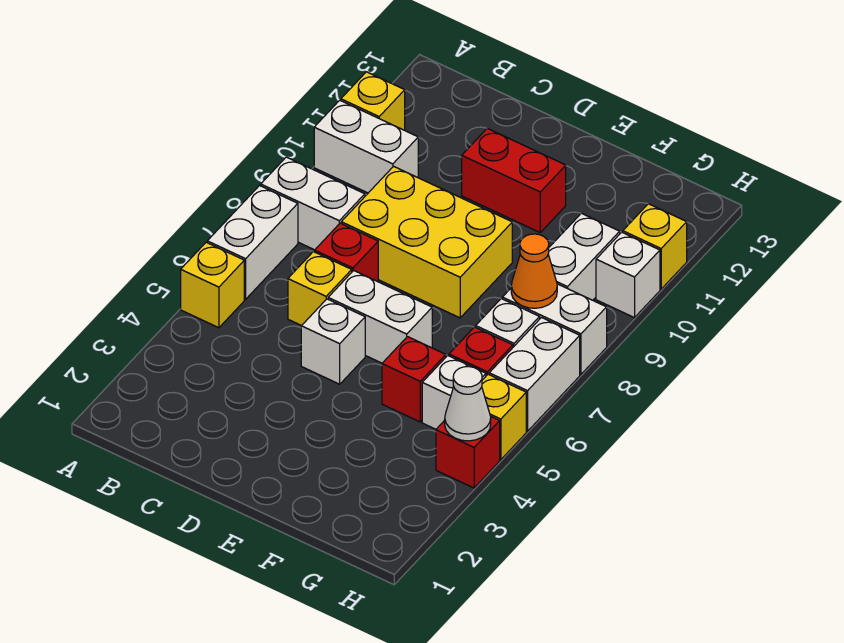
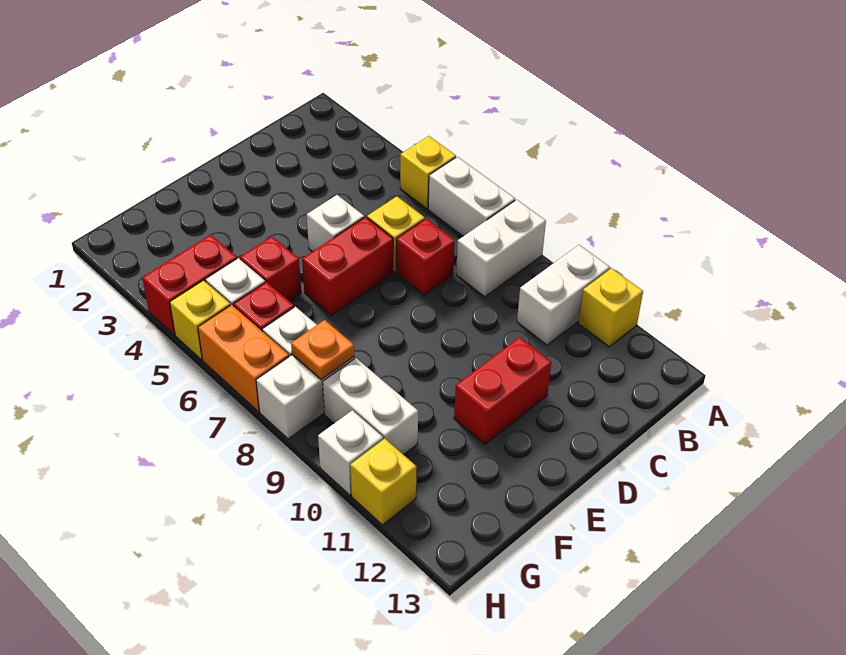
yellow 2x3 brick [341,166,512,318] -> none
white 1x2 brick [328,271,432,363] -> red 1x2 brick [302,217,393,316]
orange 1x1 cone [511,234,557,308] -> orange 1x1 plate [291,320,354,380]
red 1x1 brick [436,417,500,488] -> red 1x2 brick [142,235,237,335]
white 1x1 cone [445,367,491,441] -> none
white 1x2 brick [489,318,580,431] -> orange 1x2 brick [198,305,289,412]

